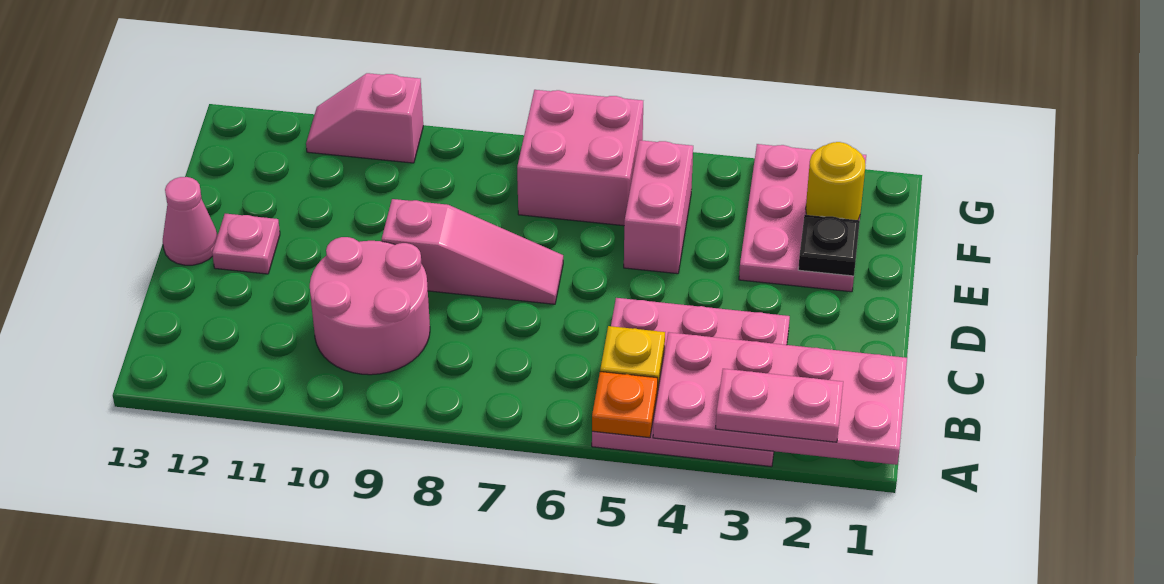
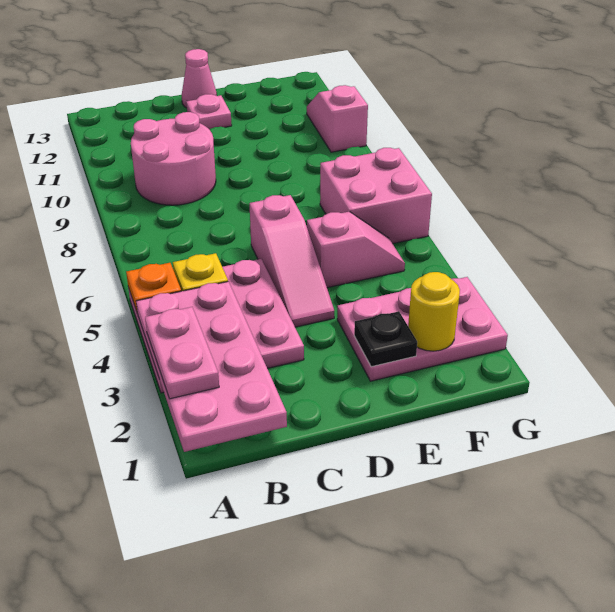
pink 1x3 slope [382,199,563,304] -> pink 1x3 slope moved to [249,195,334,327]
pink 1x2 brick [624,140,693,274] -> pink 1x2 slope [307,212,405,288]

